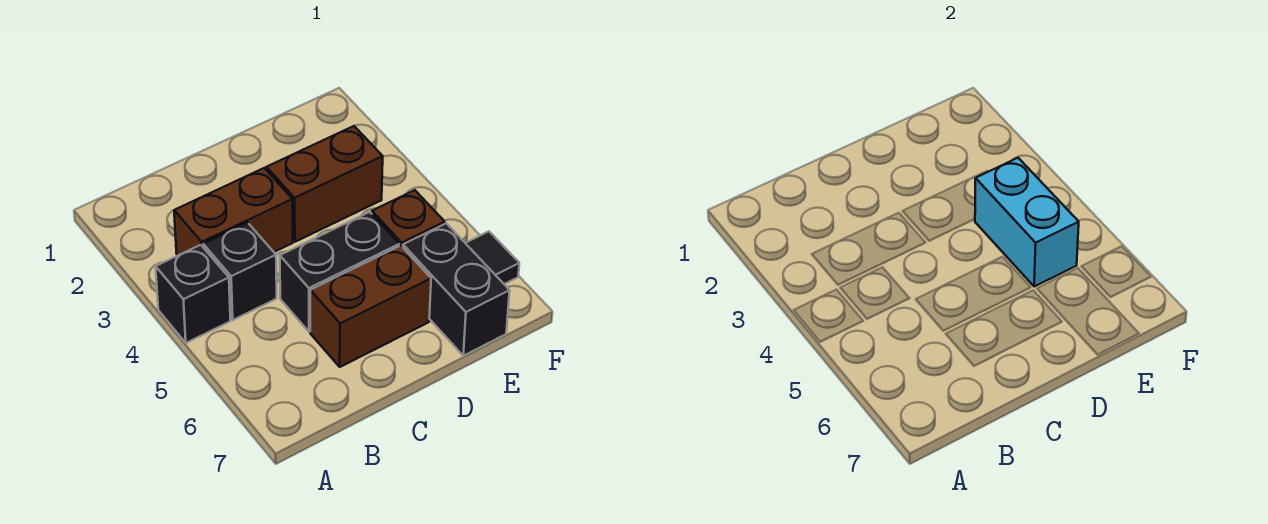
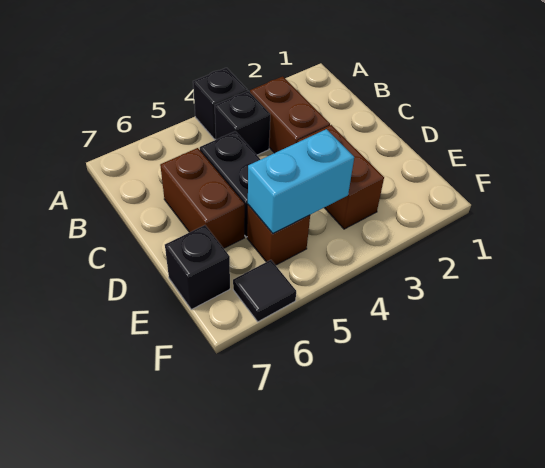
black 1x2 brick [403,223,510,356] -> black 1x1 brick [165,225,230,309]

